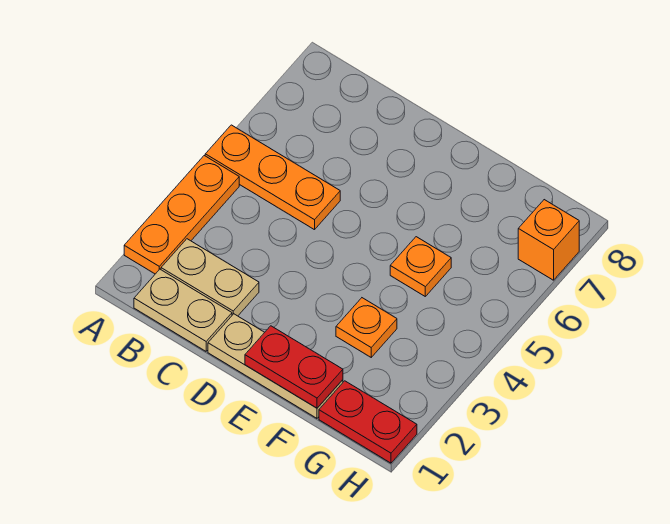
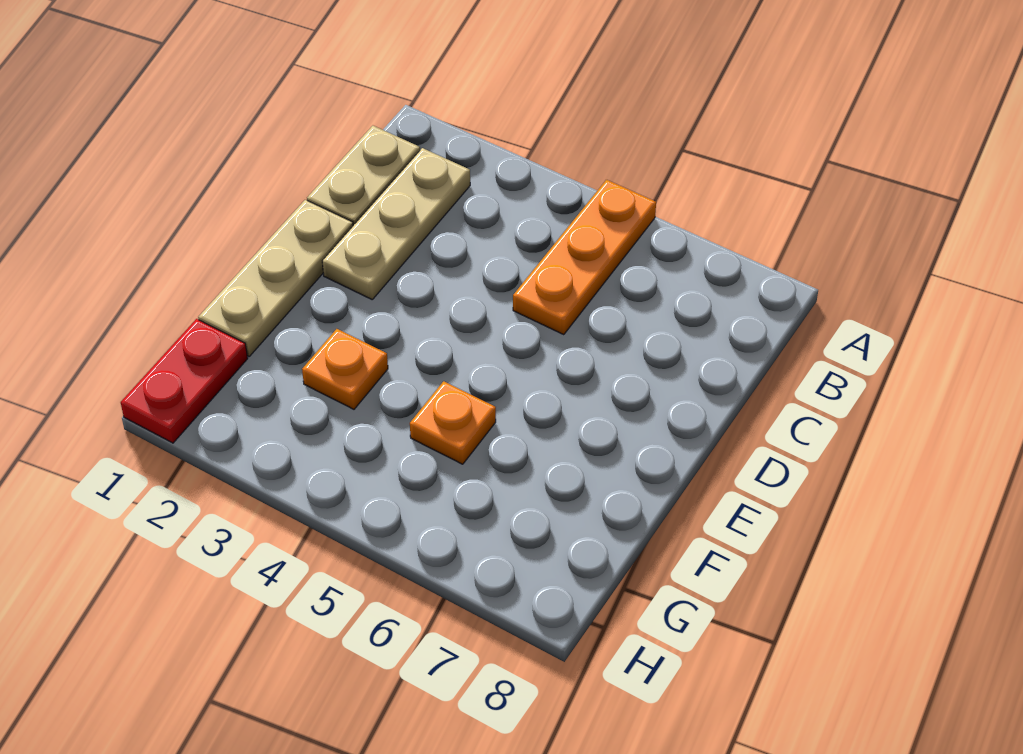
orange 1x3 plate [124,156,239,274] -> none
tan 1x2 plate [161,239,259,316] -> tan 1x3 plate [322,148,470,299]
red 1x2 plate [245,326,343,408] -> none
orange 1x1 brick [518,200,579,280] -> none

